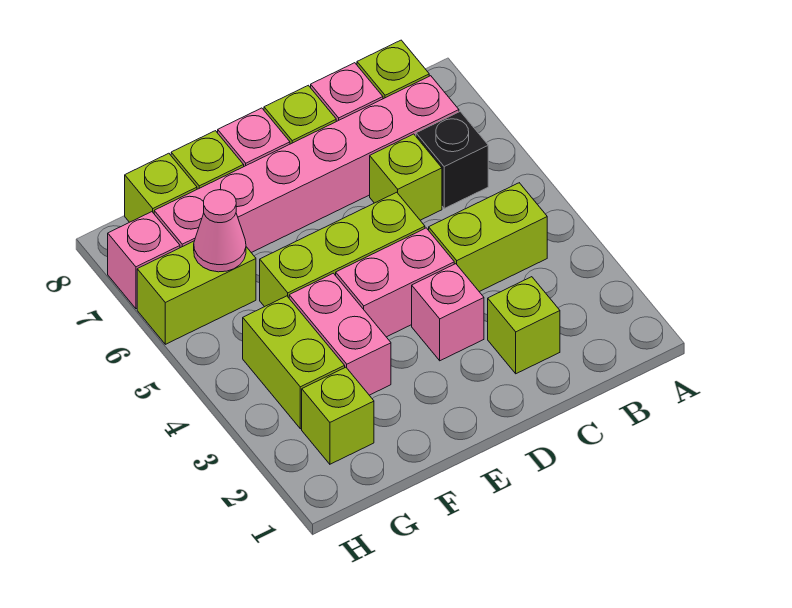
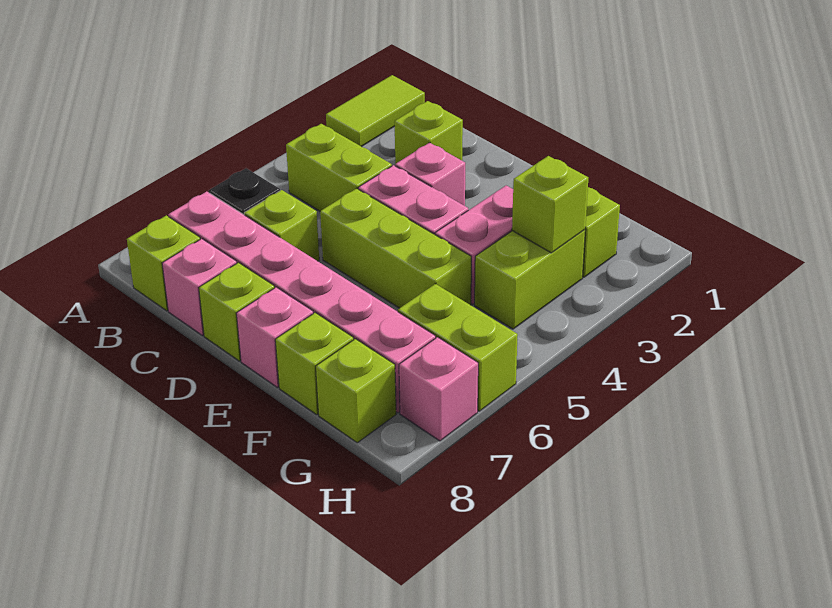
none -> lime 1x2 tile [326,75,425,147]
none -> lime 1x1 brick [512,156,588,253]
pink 1x1 cone [194,190,246,272] -> none

